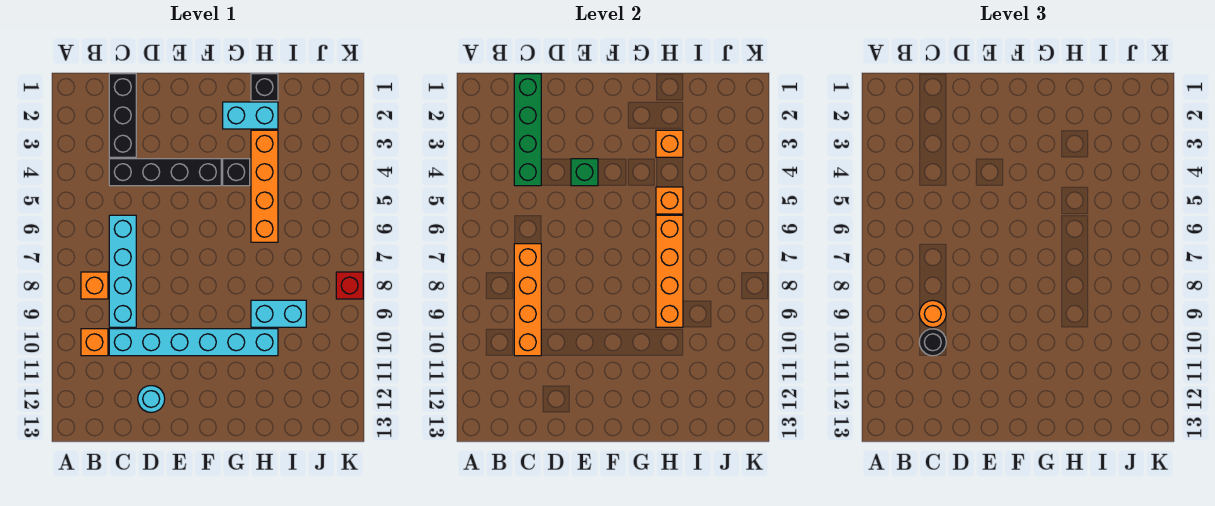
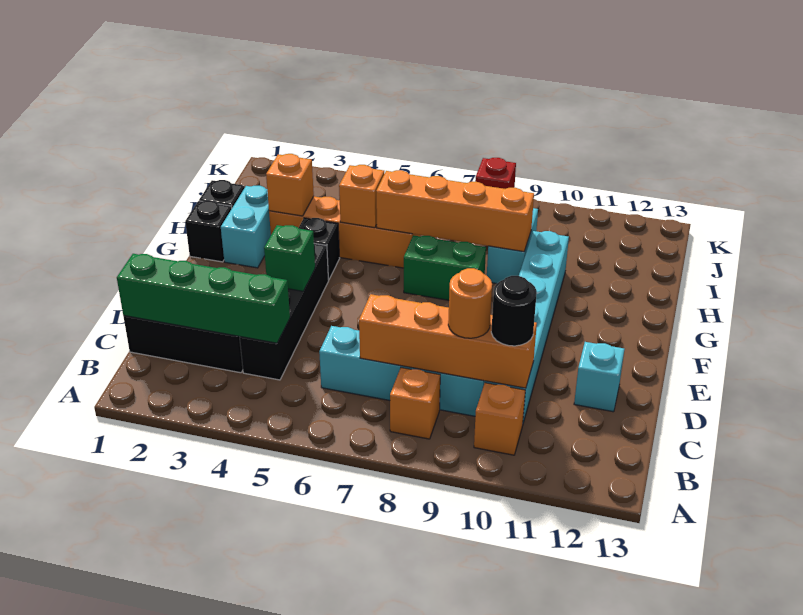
cyan 1x1 round brick [138,386,165,412] -> cyan 1x1 brick [574,342,624,412]
none -> black 1x1 brick [185,201,232,262]
none -> green 1x2 brick [404,235,486,300]

